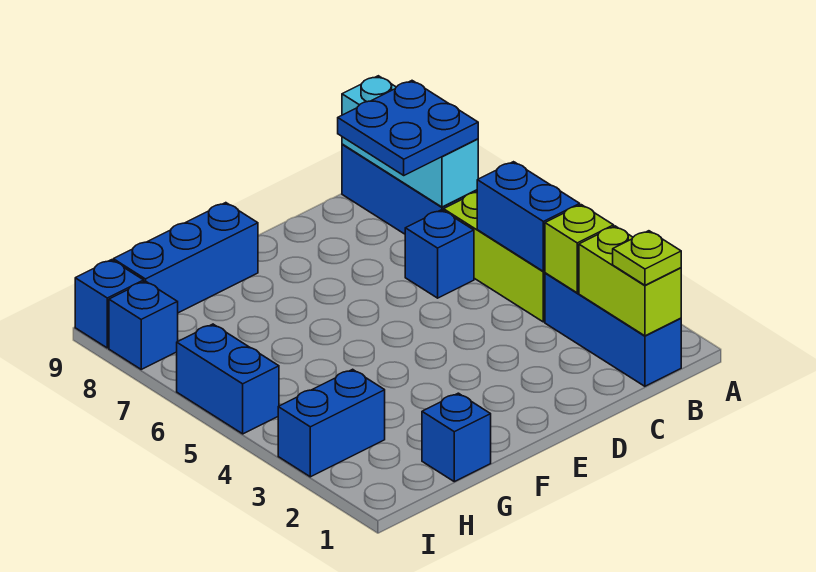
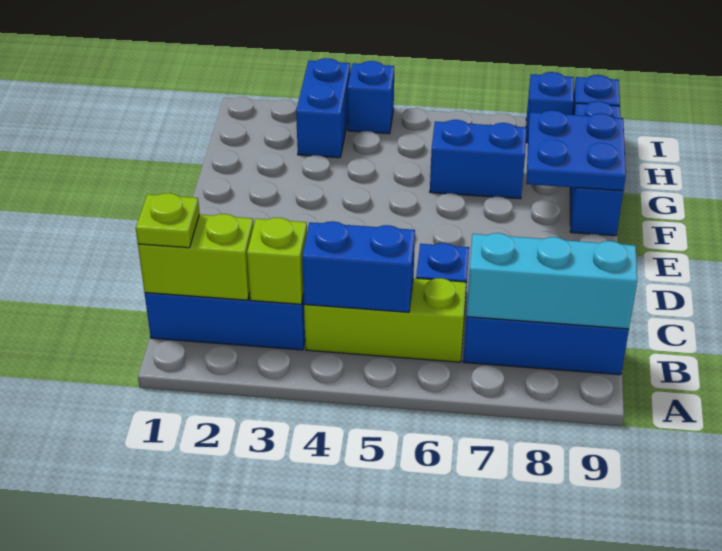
blue 2x2 plate [338,81,478,175] -> blue 2x2 plate moved to [526,110,626,191]
blue 1x1 brick [422,393,491,482] -> blue 1x1 brick moved to [348,61,394,134]
blue 1x2 brick [177,324,279,434] -> blue 1x2 brick moved to [430,120,526,199]

